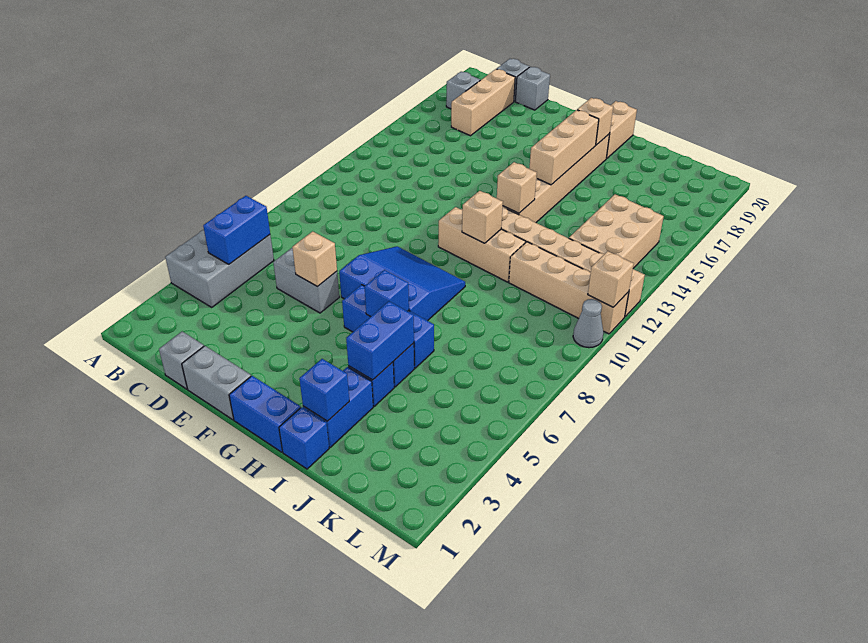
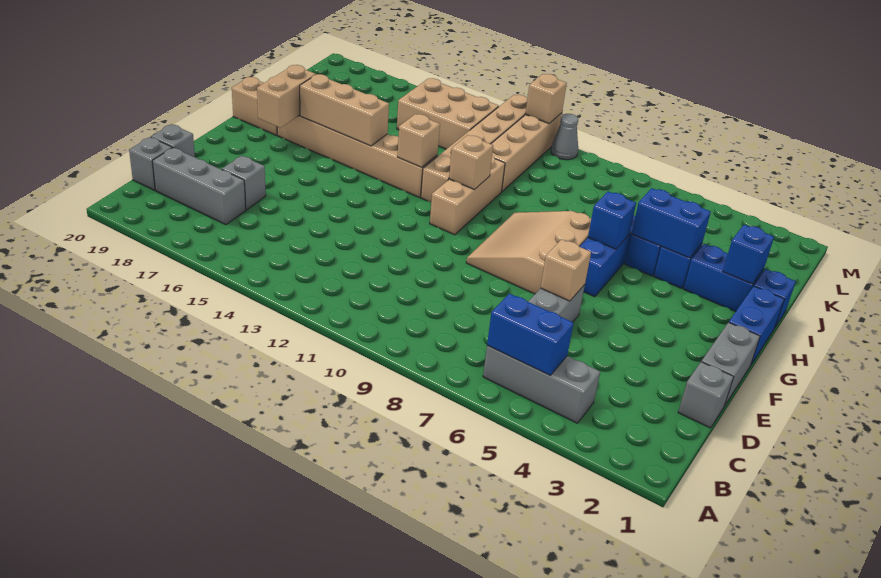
grey 2x3 brick [165,230,274,307] -> grey 1x3 brick [483,346,600,423]
grey 1x1 brick [446,72,480,109] -> grey 1x1 brick moved to [222,156,266,210]
tan 1x3 brick [451,69,515,136] -> grey 1x3 brick [152,148,246,225]
blue 3x3 slope [339,246,465,321] -> tan 3x3 slope [466,211,591,294]
tan 1x1 brick [577,98,613,145] -> tan 1x2 brick [257,65,316,128]

